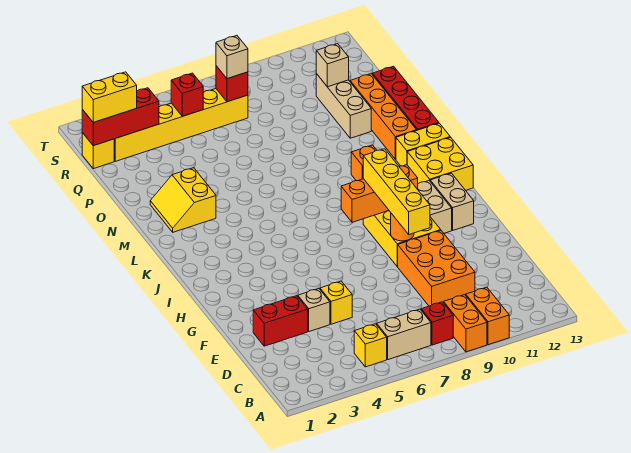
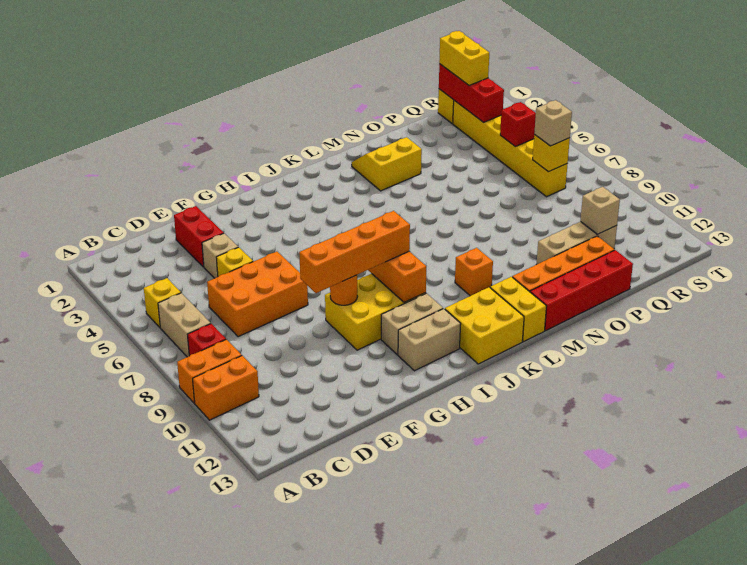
orange 2x3 brick [397,231,475,306] -> orange 2x3 brick moved to [207,252,308,337]
yellow 1x4 brick [363,149,430,234] -> orange 1x4 brick [299,211,410,293]
red 1x1 brick [216,66,248,102] -> yellow 1x1 brick [533,135,570,172]

